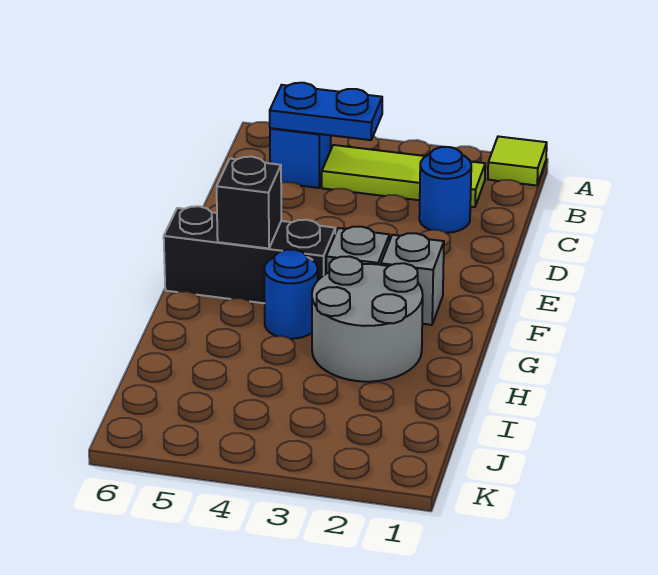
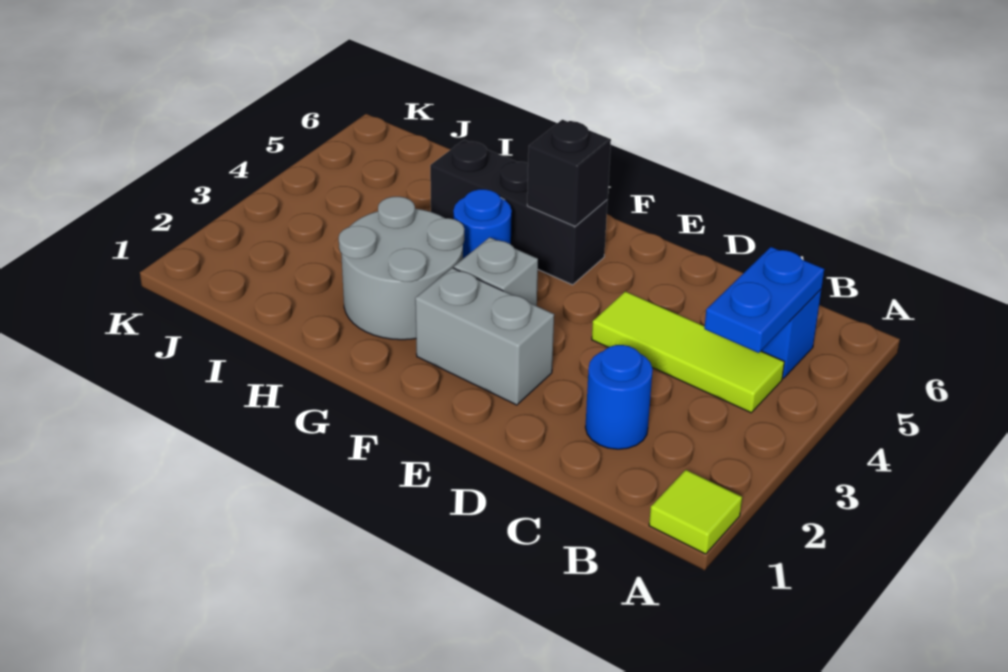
lime 1x3 tile [322,145,485,207] -> lime 1x3 tile turned to [592,291,784,413]
grey 1x1 brick [381,233,444,325] -> grey 1x2 brick [415,268,554,405]
black 1x3 brick [164,206,335,303] -> black 1x3 brick turned to [430,140,607,285]

